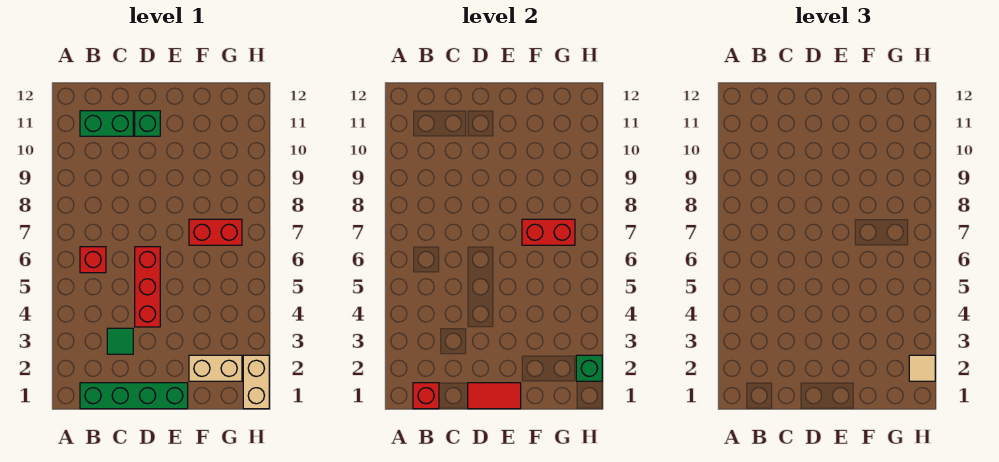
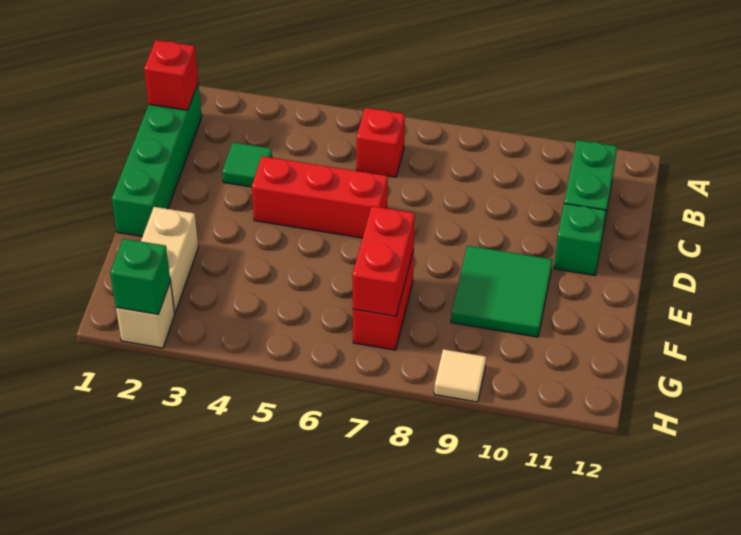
red 1x2 tile [468,383,521,409] -> none
none -> green 2x2 tile [451,246,552,337]
tan 1x2 brick [243,355,269,409] -> tan 1x1 brick [116,282,175,348]
tan 1x1 tile [909,355,935,381] -> tan 1x1 tile moved to [434,349,486,402]

